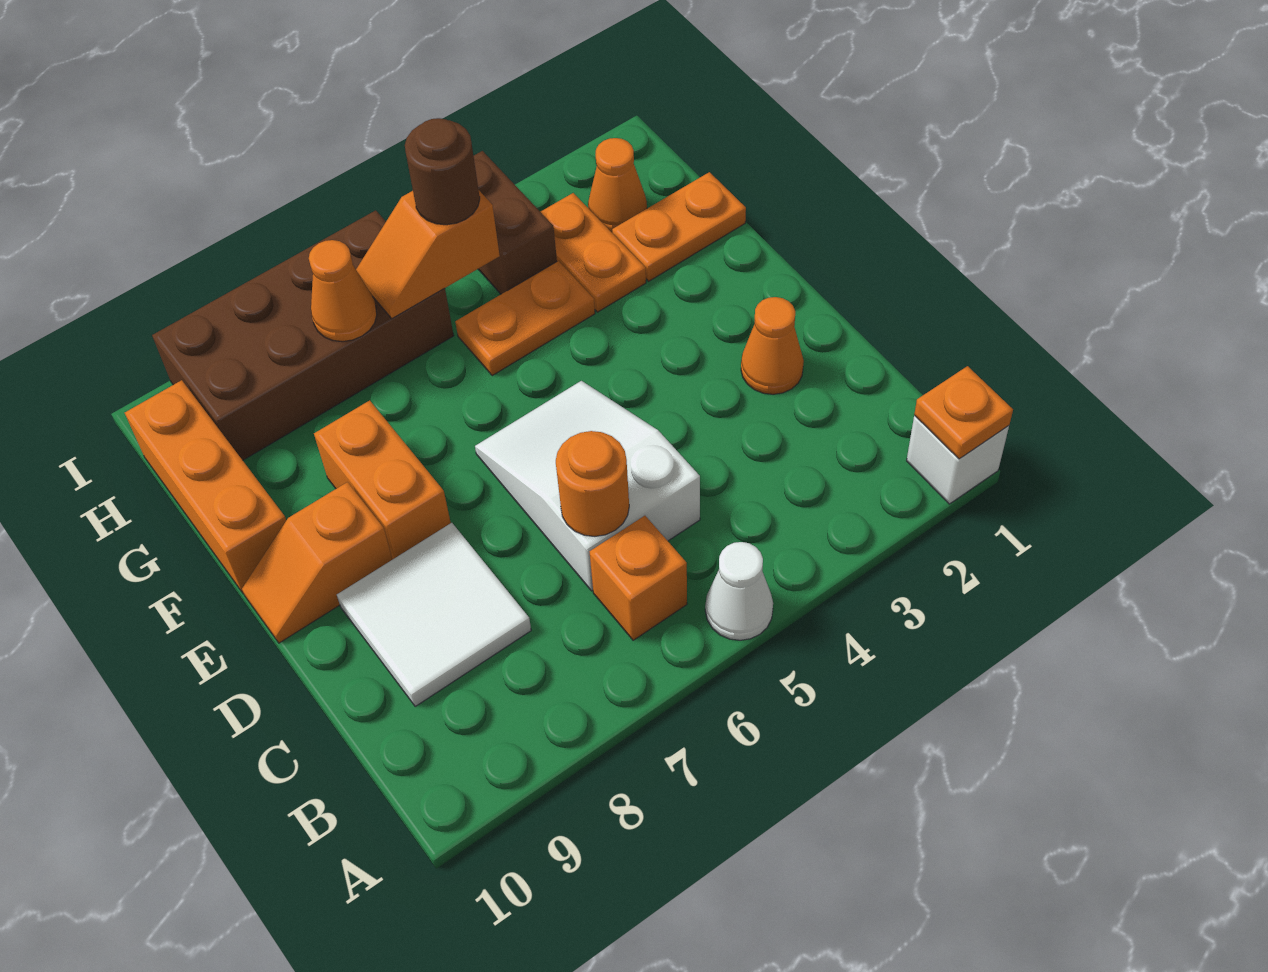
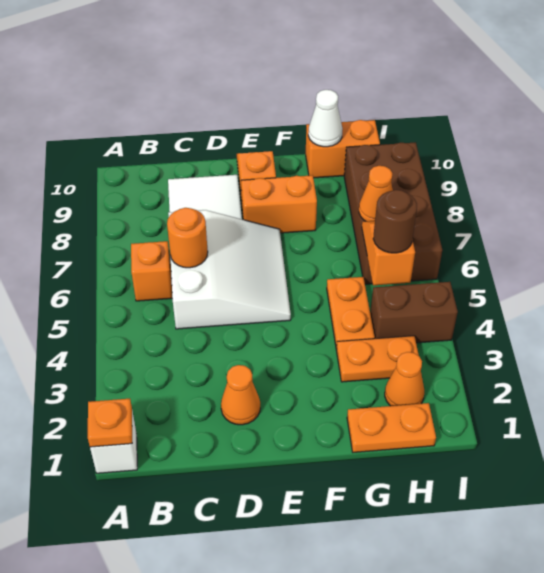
white 1x1 cone [705,542,773,640] -> white 1x1 cone moved to [308,90,343,147]
white 2x3 slope [475,381,700,591] -> white 3x3 slope [168,210,291,329]
orange 1x3 brick [125,380,286,594] -> orange 1x2 brick [306,120,380,178]
orange 1x2 plate [612,172,746,281] -> orange 1x2 plate turned to [347,403,436,452]

